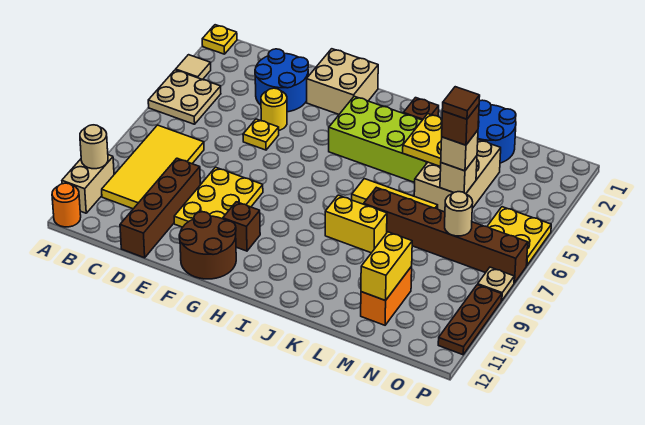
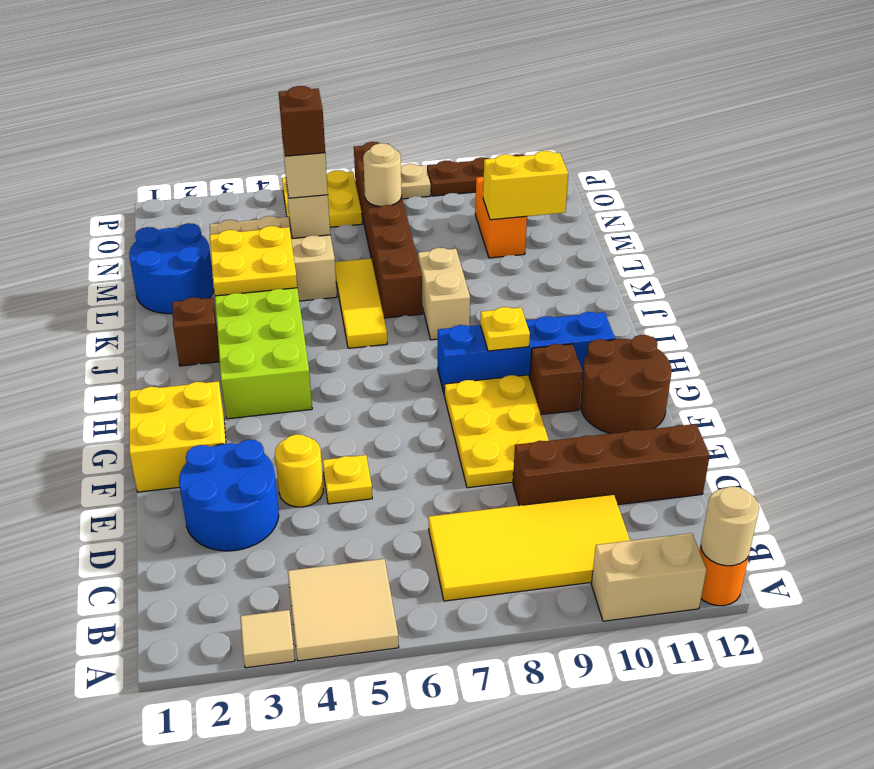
yellow 1x1 plate [202,25,237,54] -> yellow 1x1 plate moved to [480,307,530,351]
tan 2x2 plate [148,70,221,124] -> tan 2x2 tile [288,559,399,661]
tan 1x1 round brick [80,125,108,169] -> tan 1x1 round brick moved to [701,486,759,566]
yellow 2x3 plate [174,167,263,227] -> yellow 2x3 plate turned to [444,375,549,488]
tan 2x2 brick [307,49,378,114] -> yellow 2x2 brick [129,381,226,492]
none -> blue 1x4 brick [438,312,615,393]
yellow 1x2 brick [325,195,387,253] -> tan 1x2 brick [418,248,470,340]
brown 1x1 tile [442,87,480,119] -> none
orange 1x2 brick [361,267,412,325] -> orange 1x2 brick turned to [475,177,527,258]

